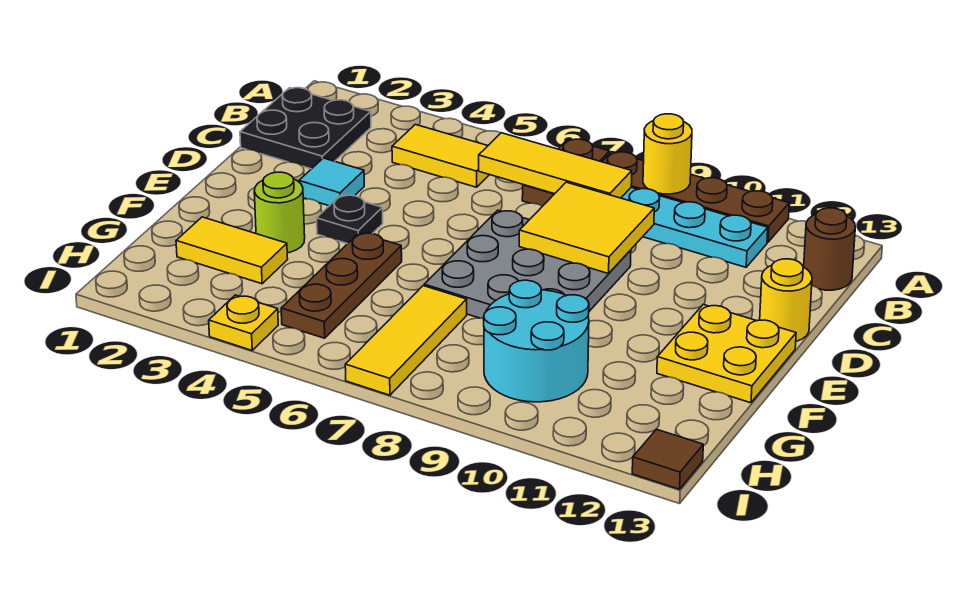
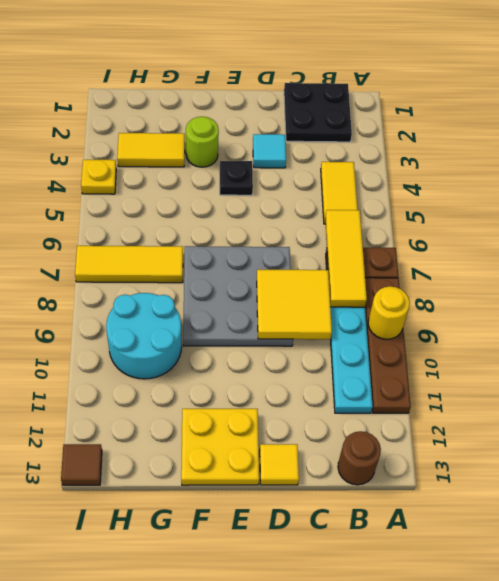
yellow 1x1 round brick [760,259,812,341] -> yellow 1x1 tile [260,444,299,485]
brown 1x3 plate [281,233,402,338] -> none
yellow 1x2 tile [176,217,288,284] -> yellow 1x2 tile turned to [117,133,185,167]

